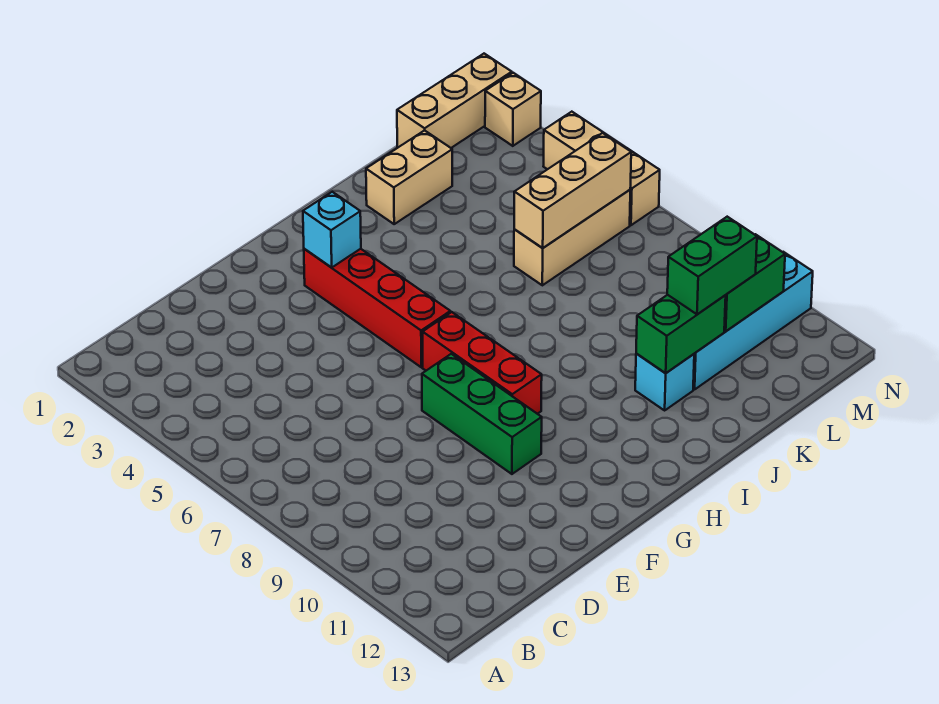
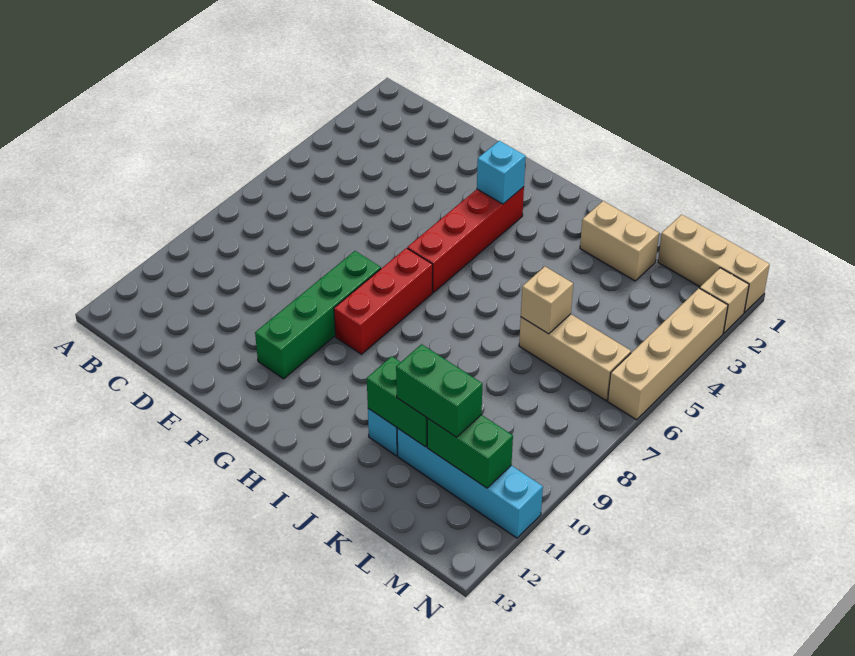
green 1x3 brick [422,354,542,474] -> green 1x4 brick [255,251,381,379]
tan 1x3 brick [514,133,631,248] -> tan 1x1 brick [521,267,573,334]
tan 1x3 brick [543,112,660,225] -> tan 1x4 brick [608,288,728,420]

